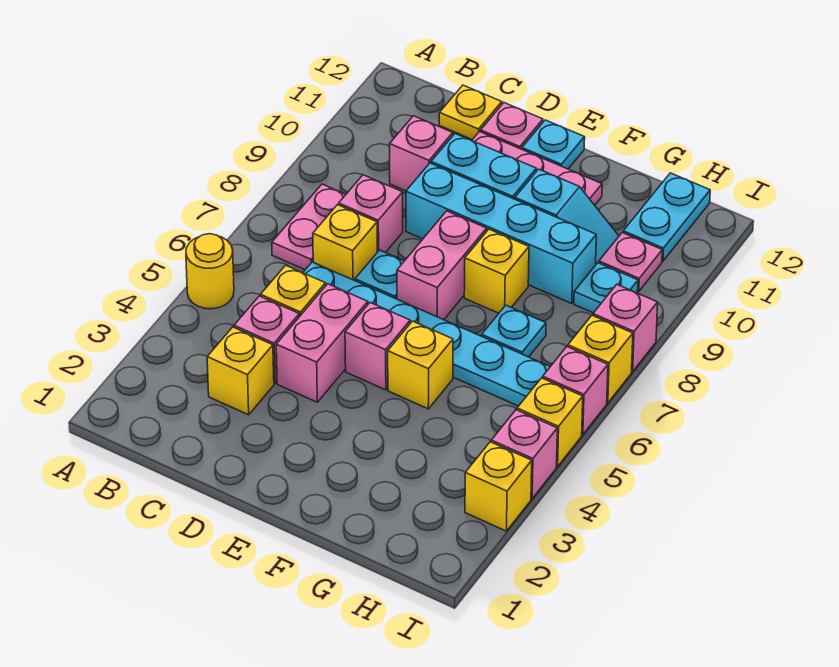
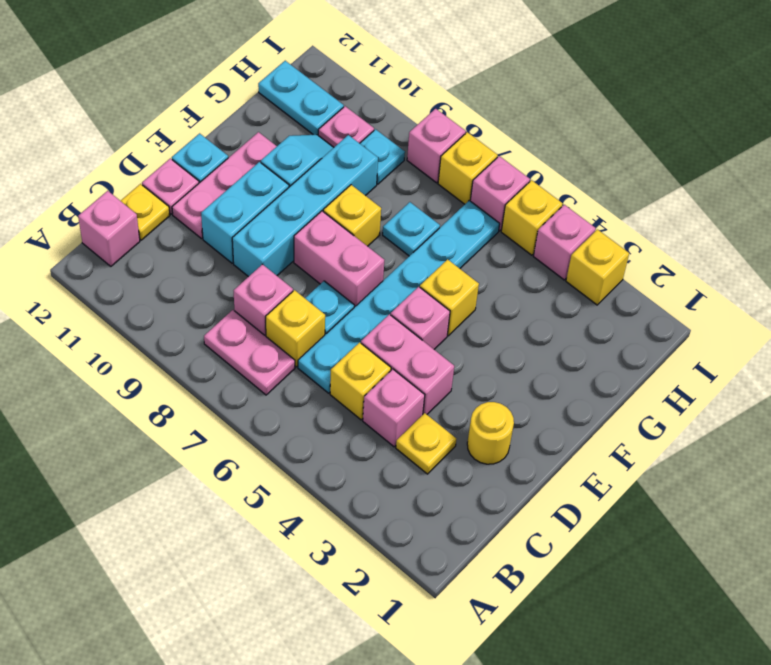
yellow 1x1 round brick [186,234,234,309] -> yellow 1x1 round brick moved to [467,402,514,464]
yellow 1x1 brick [207,327,274,415] -> yellow 1x1 plate [396,413,456,474]
pink 1x1 brick [390,116,453,191] -> pink 1x1 brick moved to [78,191,140,266]

